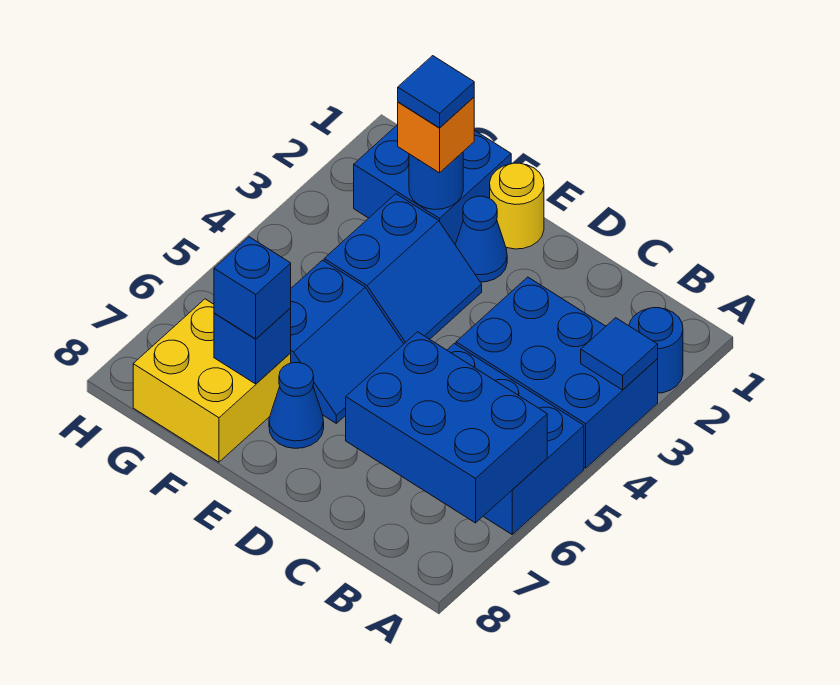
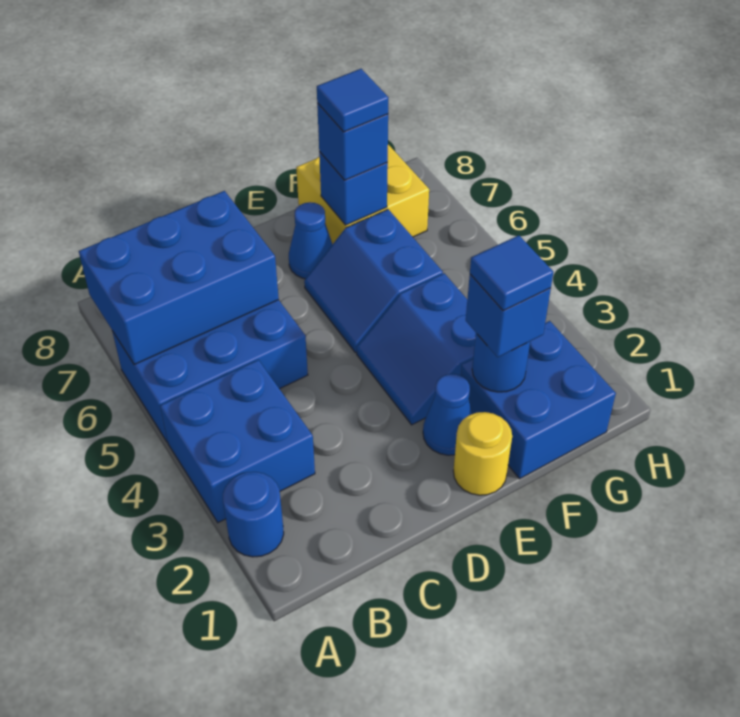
blue 2x3 brick [456,277,658,468] -> blue 2x2 brick [160,360,315,523]
blue 1x1 tile [581,318,658,390] -> blue 1x1 tile moved to [317,69,389,132]
orange 1x1 brick [398,97,474,173] -> blue 1x1 brick [466,274,551,357]

